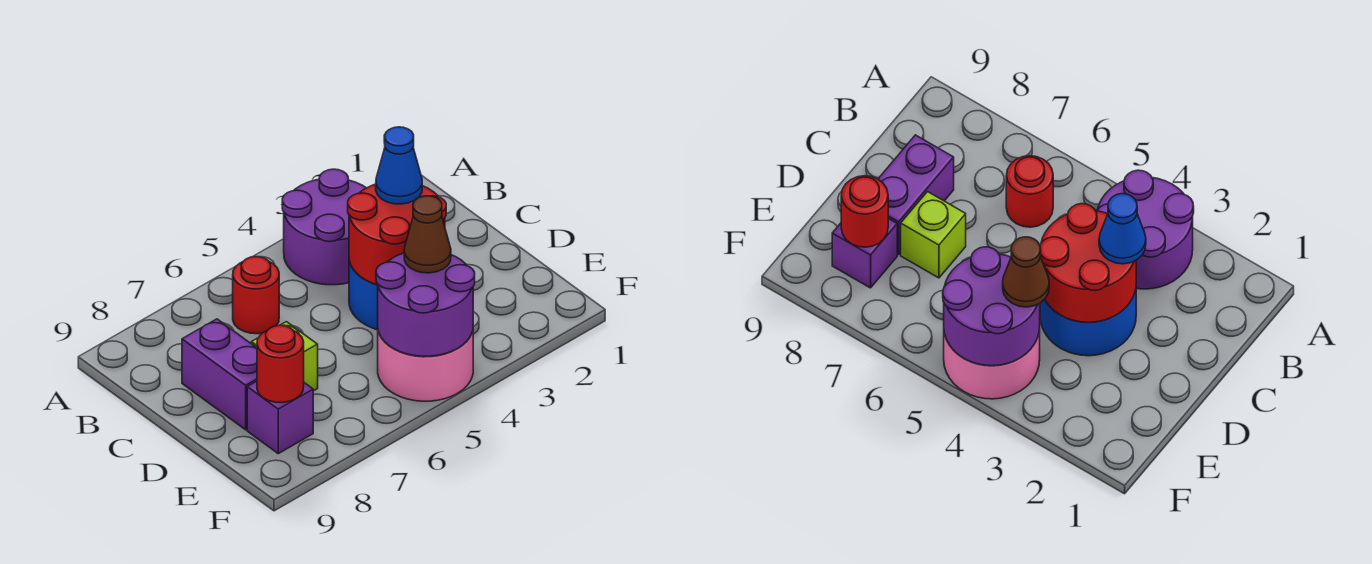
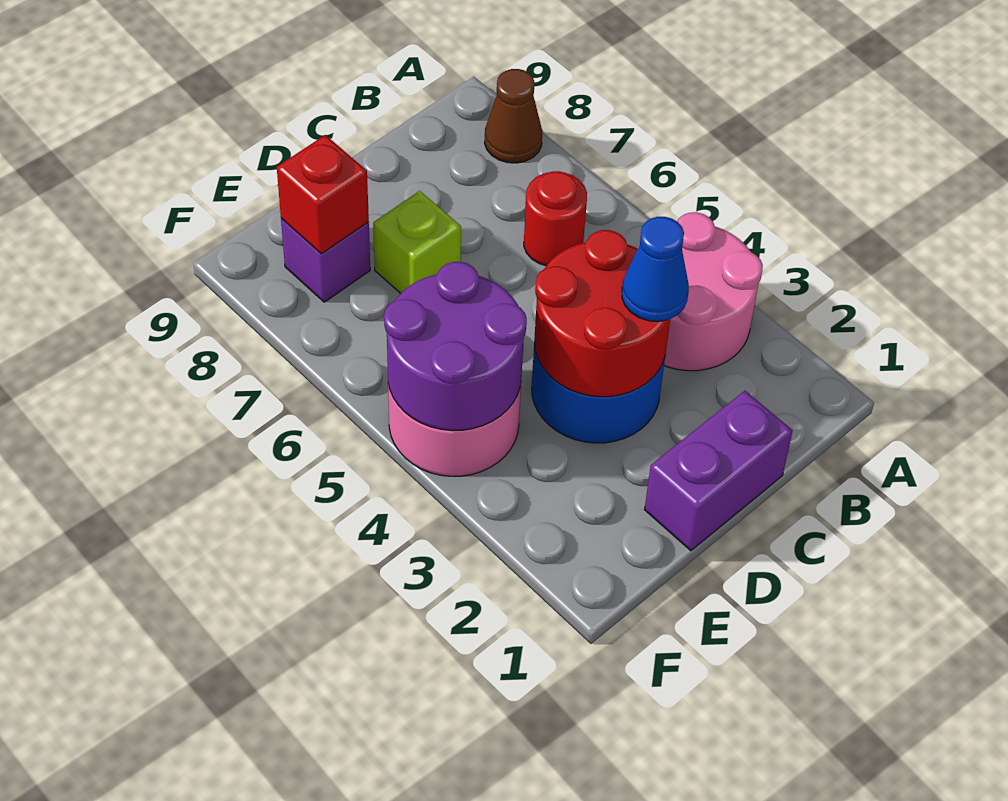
purple 2x2 round brick [282,169,366,285] -> pink 2x2 round brick [637,212,763,371]
purple 1x2 brick [182,319,257,430] -> purple 1x2 brick moved to [644,391,793,551]
brown 1x1 cone [404,196,451,273] -> brown 1x1 cone moved to [484,69,542,163]
red 1x1 round brick [257,325,304,403] -> red 1x1 brick [277,135,369,254]

